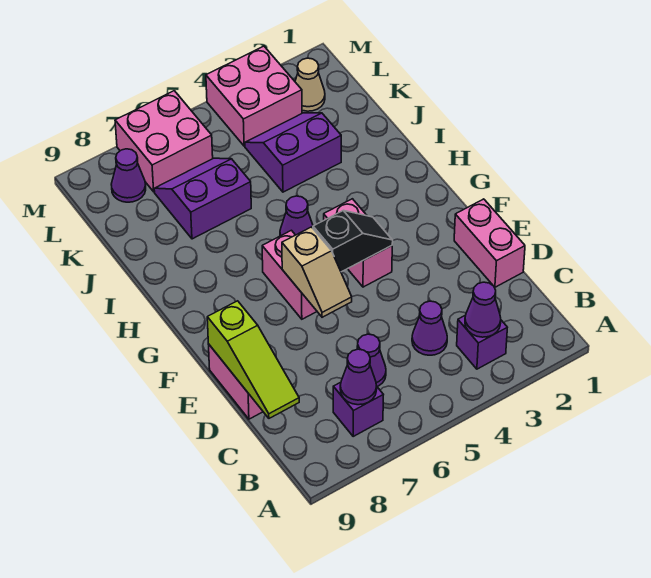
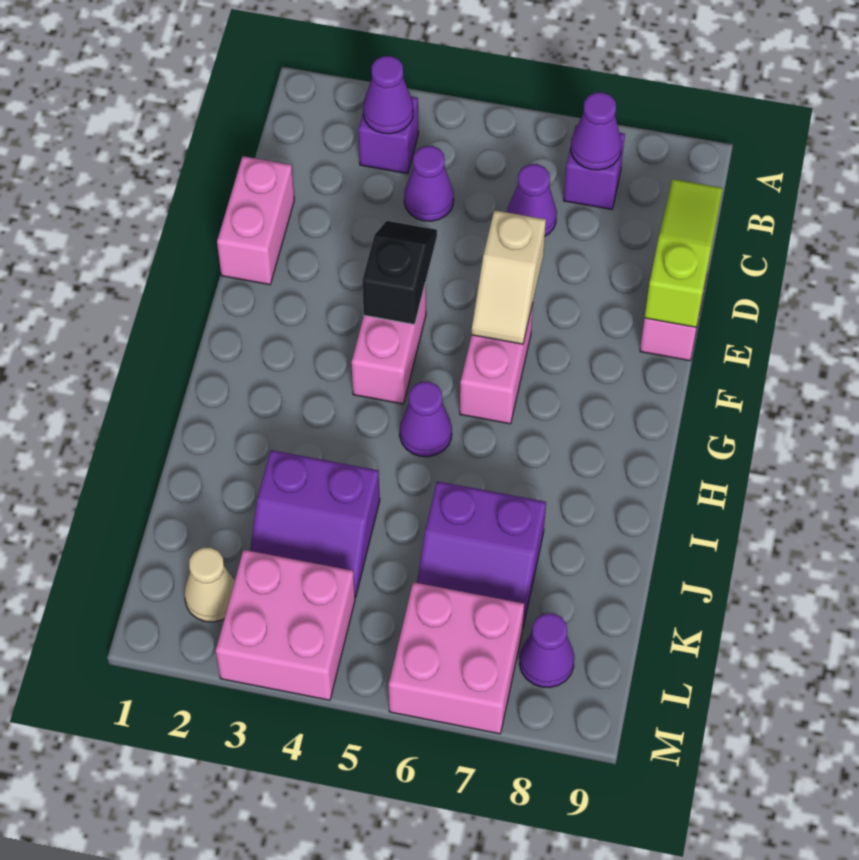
tan 1x2 slope [282,227,352,317] -> tan 1x2 slope turned to [472,210,546,344]
black 1x2 slope [313,211,393,272] -> black 1x2 slope turned to [362,221,437,325]

